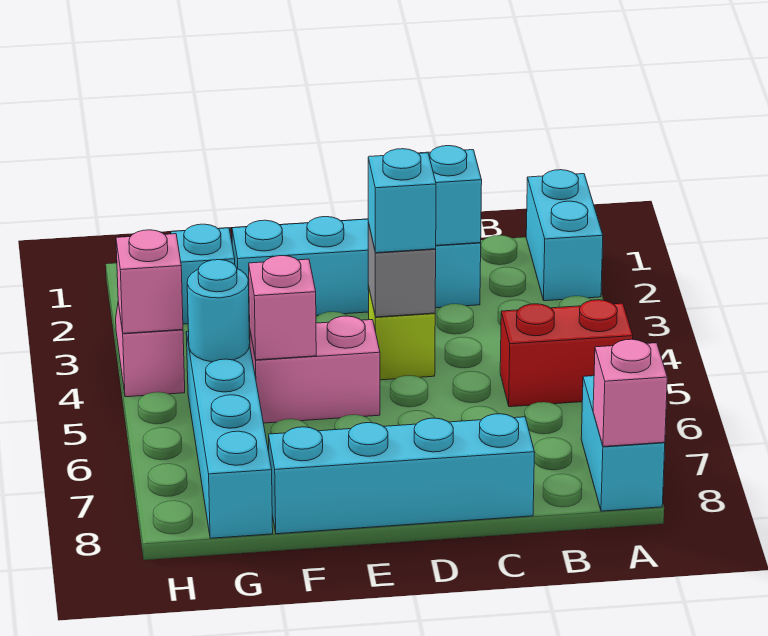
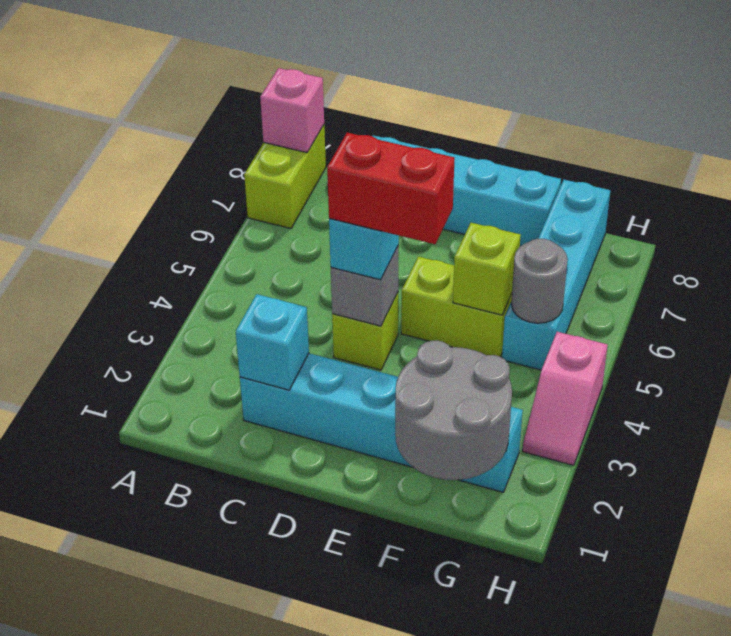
cyan 1x2 brick [526,170,603,301] -> none
red 1x2 brick [500,300,633,407] -> red 1x2 brick moved to [327,133,454,244]
cyan 1x2 brick [581,376,665,511] -> lime 1x2 brick [244,125,326,228]
pink 1x2 brick [250,316,380,423] -> lime 1x2 brick [401,256,512,357]
none -> grey 2x2 round brick [395,340,512,480]
pink 1x1 brick [249,256,316,360] -> lime 1x1 brick [453,223,521,315]
cyan 1x1 round brick [187,260,250,362] -> grey 1x1 round brick [511,239,568,323]
pink 1x1 brick [116,230,183,333] -> none

